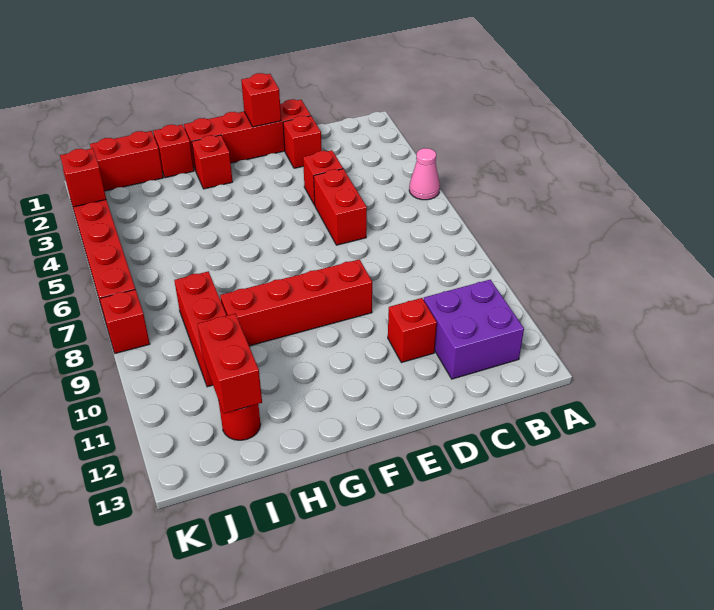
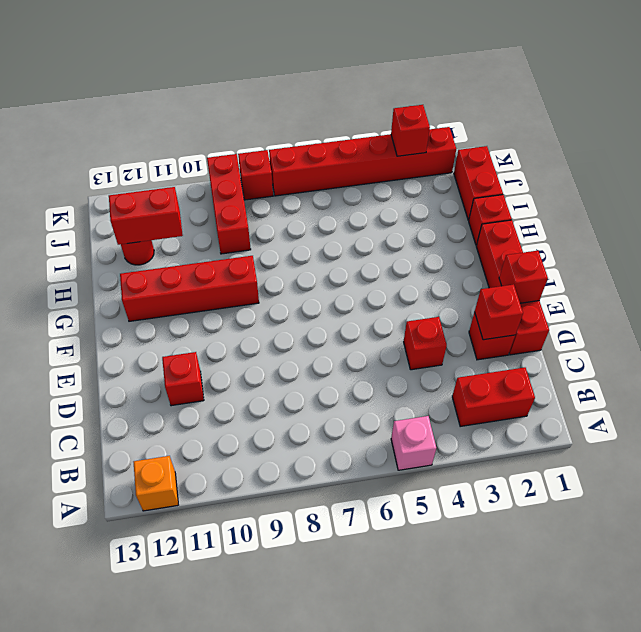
pink 1x1 cone [409,148,440,200] -> pink 1x1 brick [391,416,436,470]
none -> orange 1x1 brick [134,456,178,511]
purple 2x2 brick [424,280,524,379] -> none
red 1x2 brick [314,169,367,245] -> red 1x2 brick moved to [452,367,535,427]
red 1x4 brick [220,259,372,346] -> red 1x4 brick turned to [120,256,259,321]
red 1x1 brick [192,135,233,189] -> red 1x1 brick moved to [475,284,523,340]
red 1x3 brick [174,271,227,387] -> red 1x3 brick turned to [207,154,251,254]

